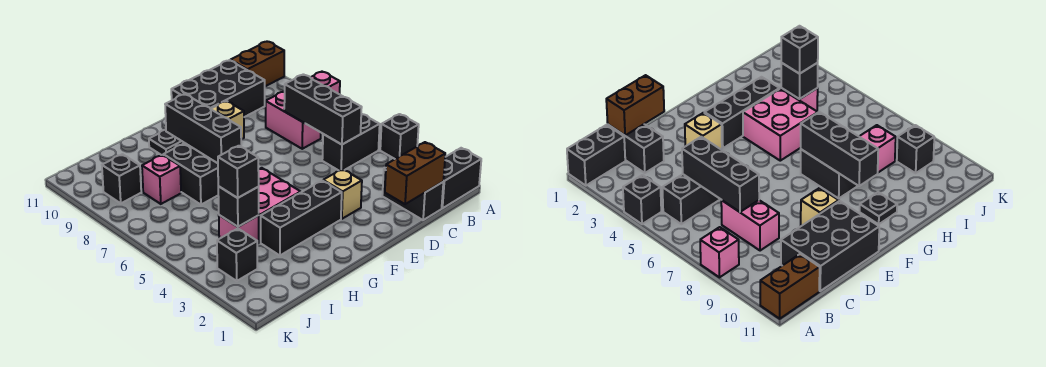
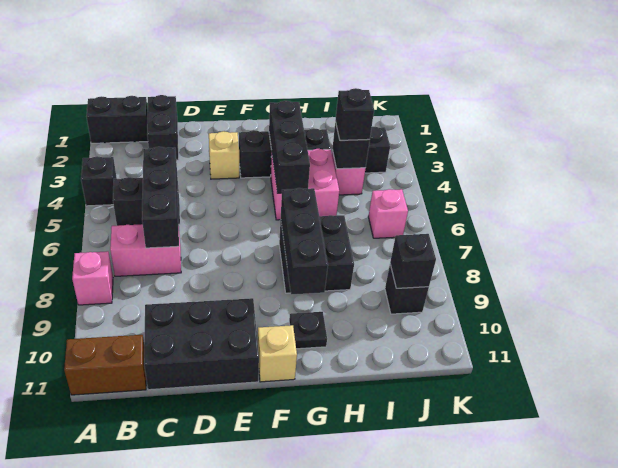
brown 1x2 brick [385,142,445,204] -> none
pink 1x2 brick [266,91,321,149] -> pink 1x2 brick turned to [110,224,181,276]
tan 1x1 brick [211,101,244,139] -> tan 1x1 brick moved to [258,325,297,382]
none -> black 1x3 brick [269,101,310,193]
pink 1x1 brick [142,155,181,204] -> pink 1x1 brick moved to [368,189,408,238]
none -> black 1x1 brick [390,234,436,288]

